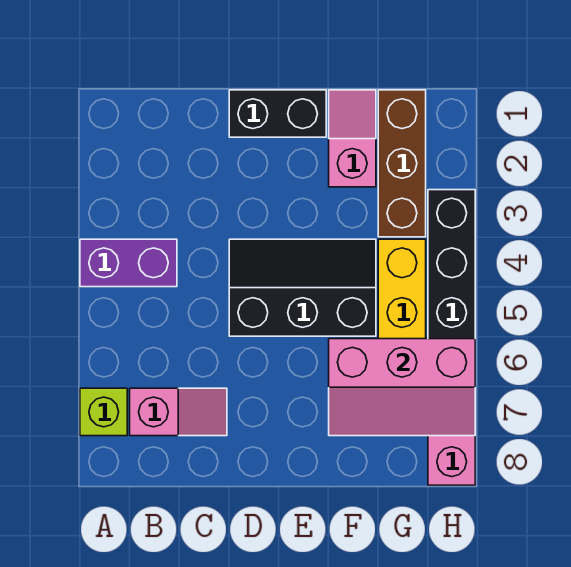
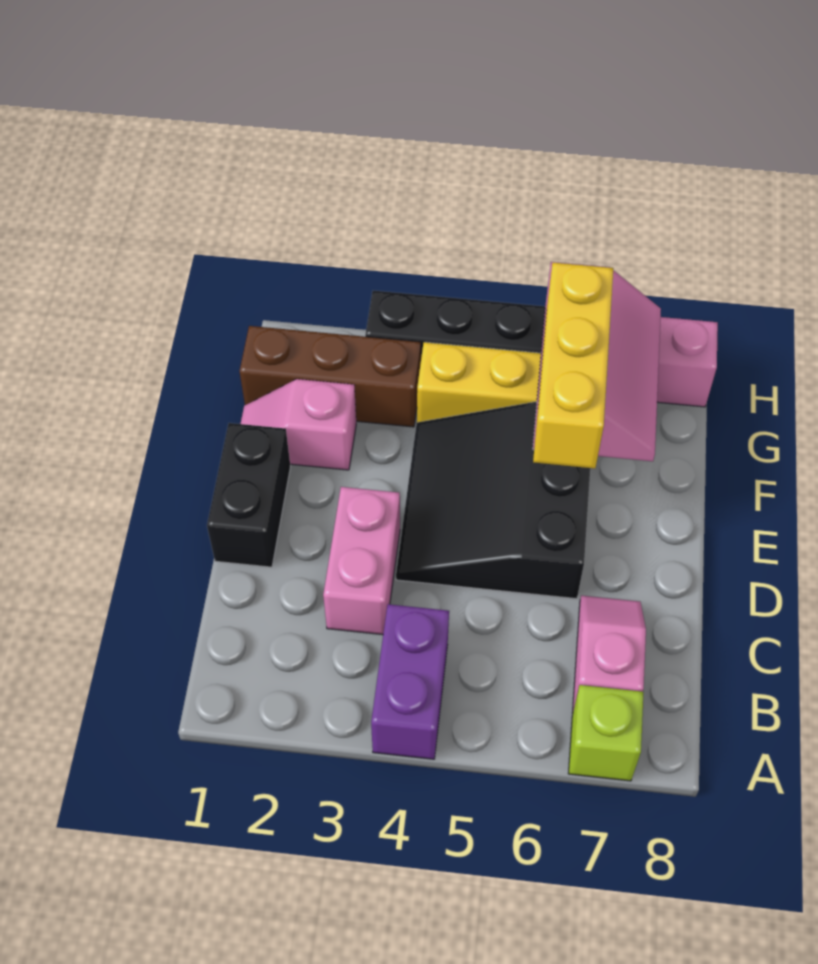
none -> pink 1x2 brick [323,487,400,635]
black 2x3 slope [229,239,376,336] -> black 3x3 slope [396,402,590,599]
none -> yellow 1x3 brick [533,263,613,468]

